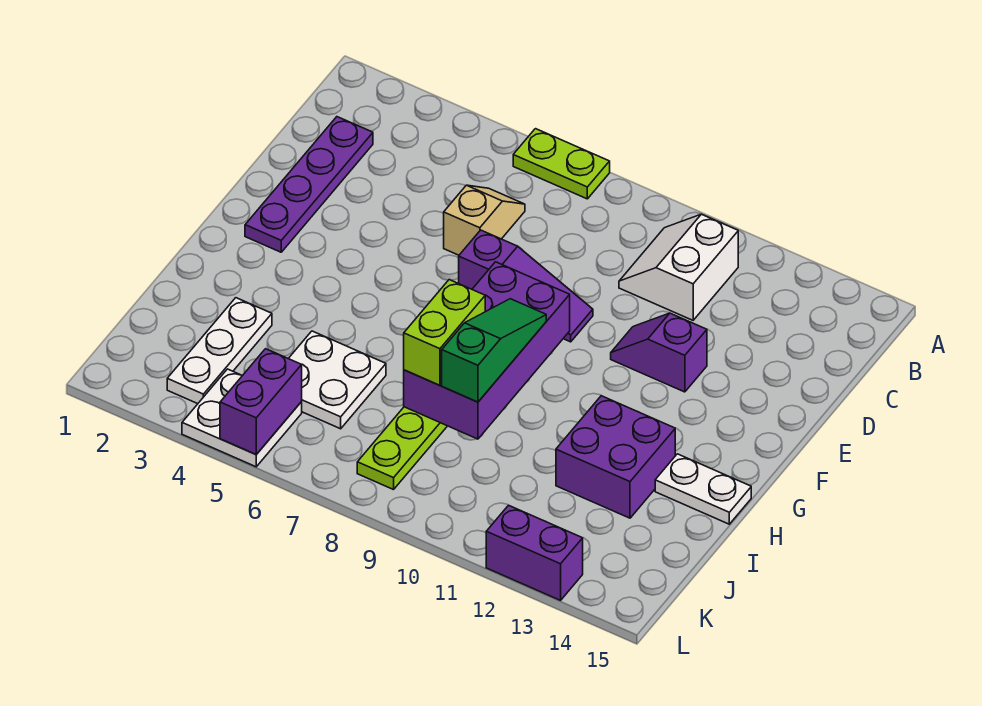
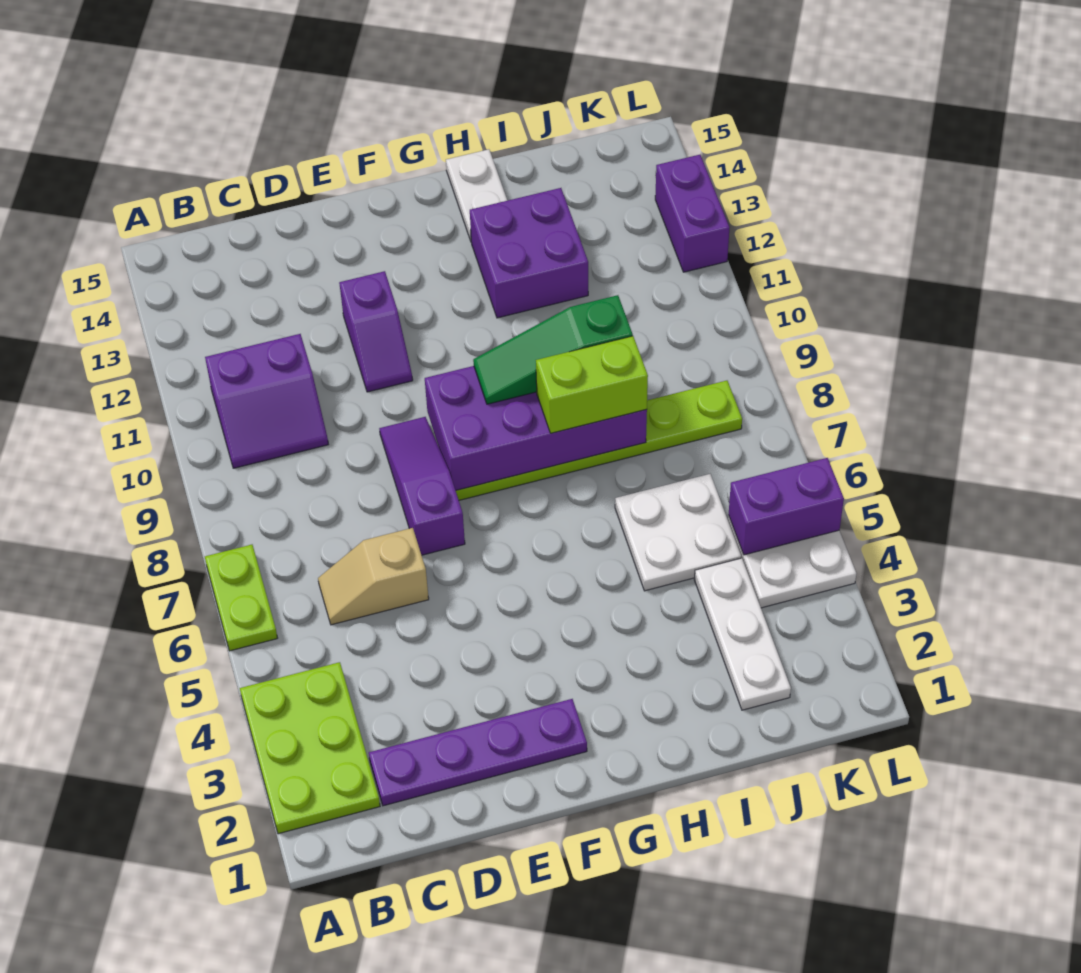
none -> lime 2x3 plate [240,662,380,834]
white 2x2 slope [619,214,738,320] -> purple 2x2 slope [205,334,328,468]
white 1x3 plate [167,298,272,404] -> white 1x3 plate turned to [694,558,791,710]

